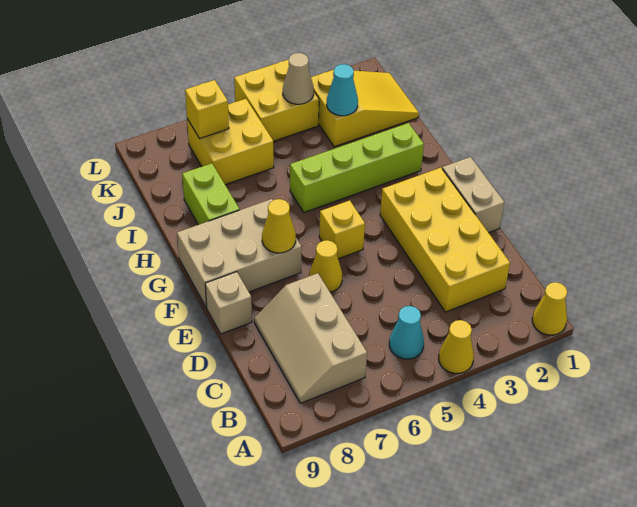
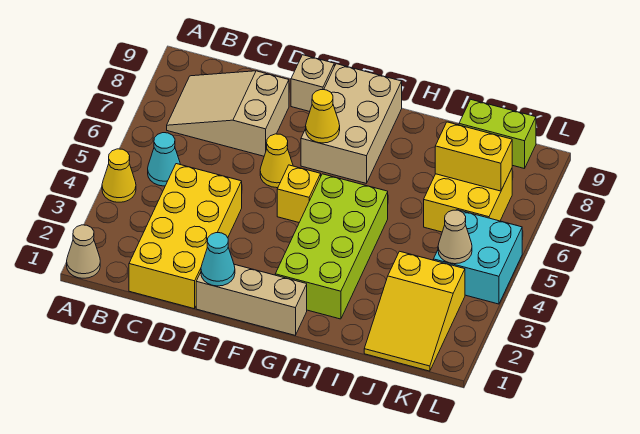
yellow 1x1 cone [532,282,567,335] -> tan 1x1 cone [67,225,100,278]
tan 2x3 slope [254,273,367,403] -> tan 2x3 slope turned to [167,71,289,156]
yellow 2x4 brick [380,168,510,312] -> yellow 2x4 brick turned to [129,164,242,309]
tan 1x2 brick [442,157,504,233] -> tan 1x3 brick [196,264,307,335]
lime 1x4 brick [290,123,424,212] -> lime 2x4 brick [275,174,388,319]
lime 1x2 brick [182,163,240,225] -> lime 1x2 brick moved to [459,99,536,169]
cyan 1x1 cone [327,64,358,116] -> cyan 1x1 cone moved to [201,233,235,286]
yellow 2x2 brick [234,60,319,141] -> cyan 2x2 brick [433,210,522,304]
yellow 1x1 brick [185,80,229,139] -> yellow 1x2 brick [435,122,512,191]

